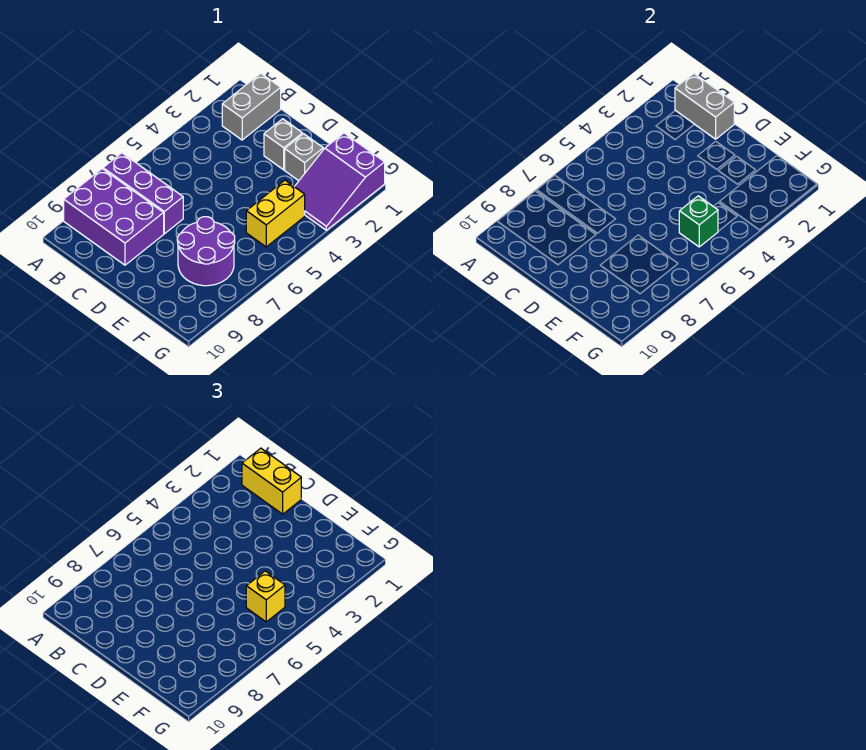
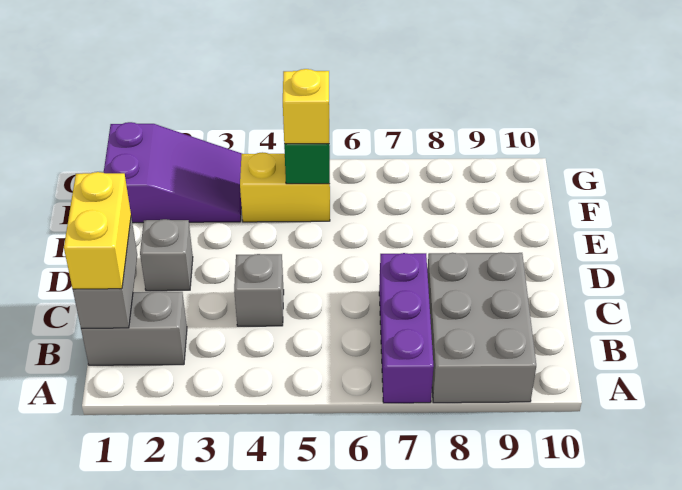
purple 2x3 brick [64,169,164,265] -> grey 2x3 brick [427,252,536,403]
grey 1x1 brick [285,134,323,181] -> grey 1x1 brick moved to [234,254,284,326]
purple 2x2 round brick [177,217,235,286] -> none

